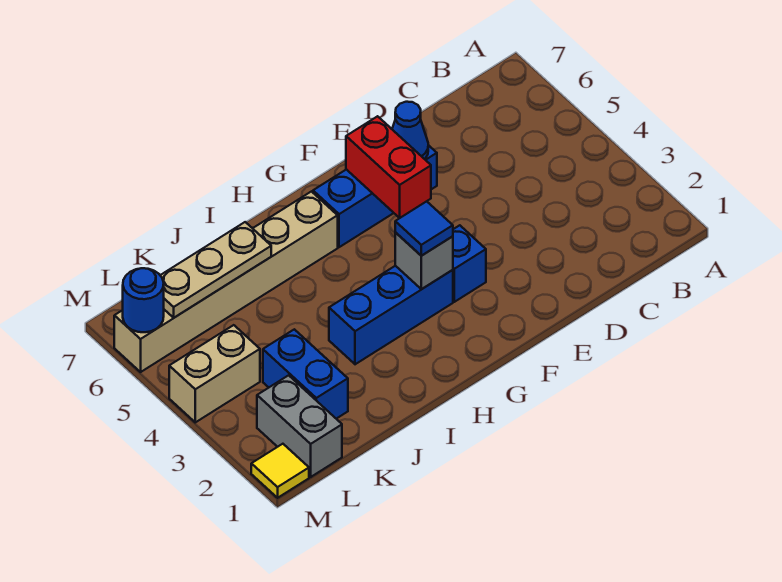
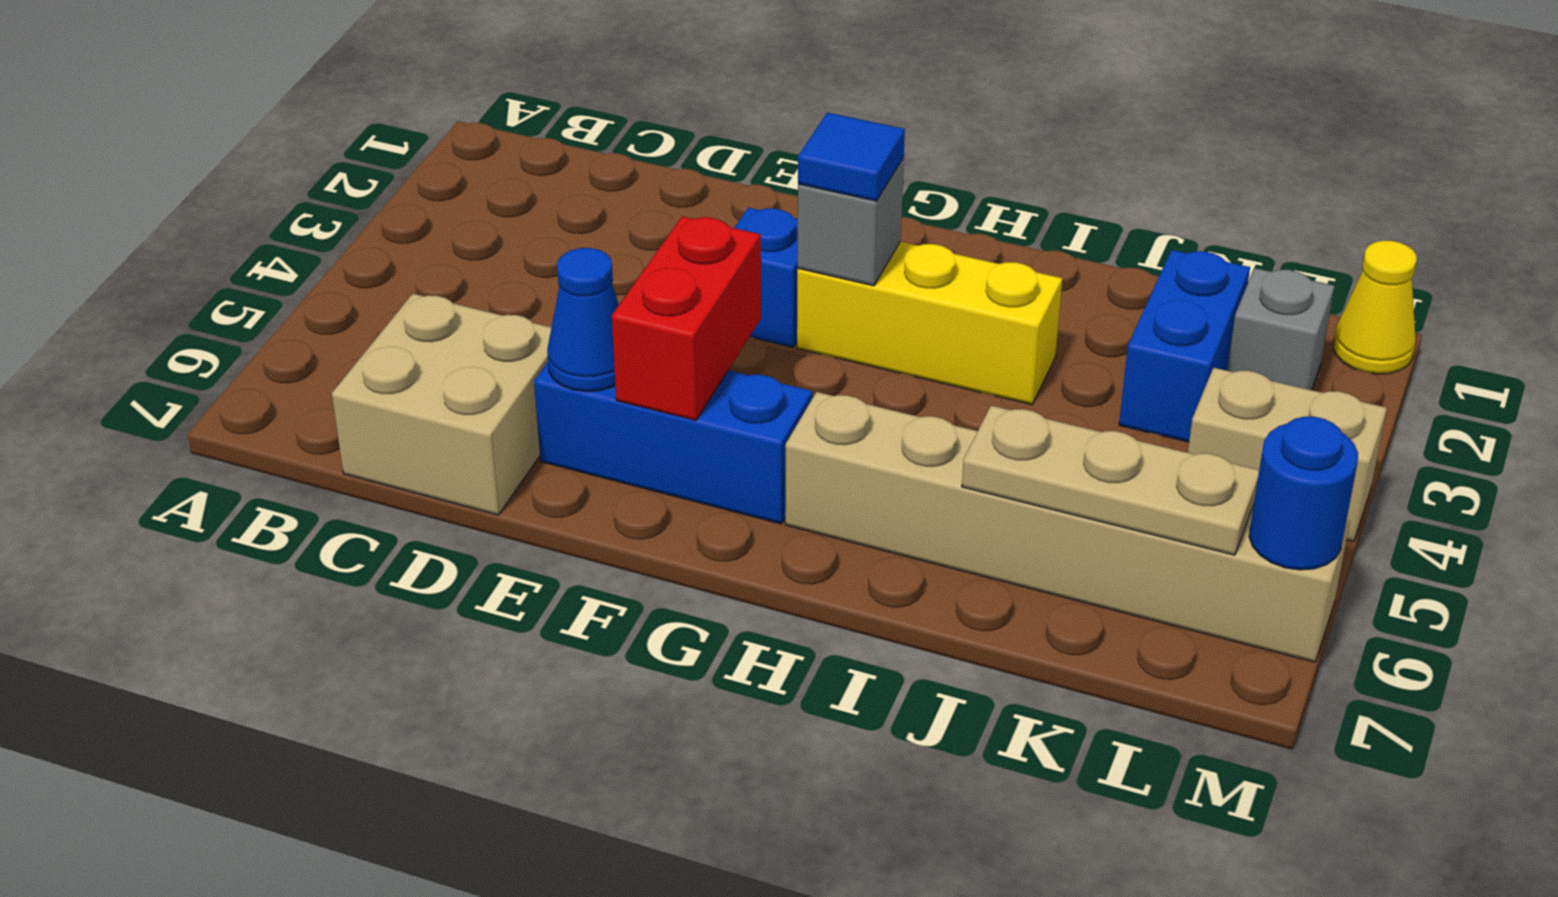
none -> tan 2x2 brick [332,294,551,515]
blue 1x3 brick [329,266,453,364] -> yellow 1x3 brick [797,242,1062,405]
grey 1x2 brick [257,375,342,477] -> grey 1x1 brick [1227,268,1334,390]
yellow 1x1 tile [251,444,309,498] -> yellow 1x1 cone [1333,241,1417,374]

